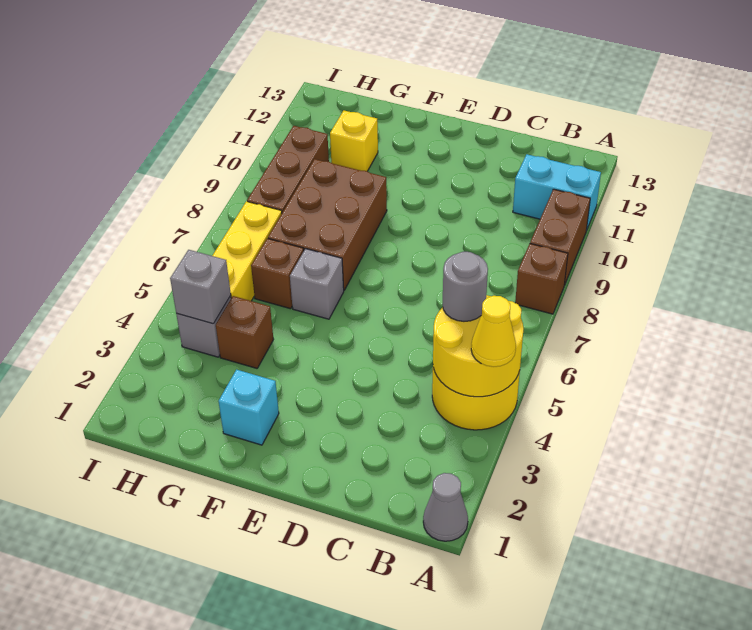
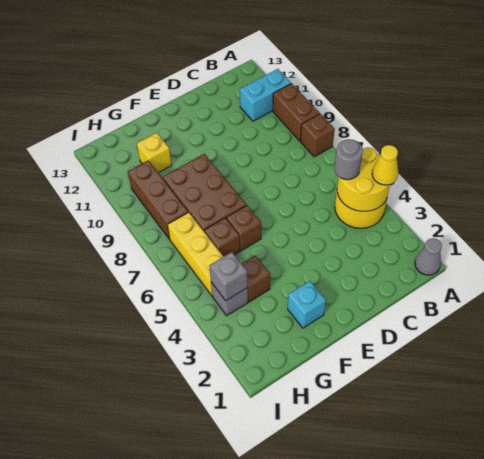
grey 1x1 brick [290,249,344,319] -> brown 1x1 brick [226,205,261,251]

